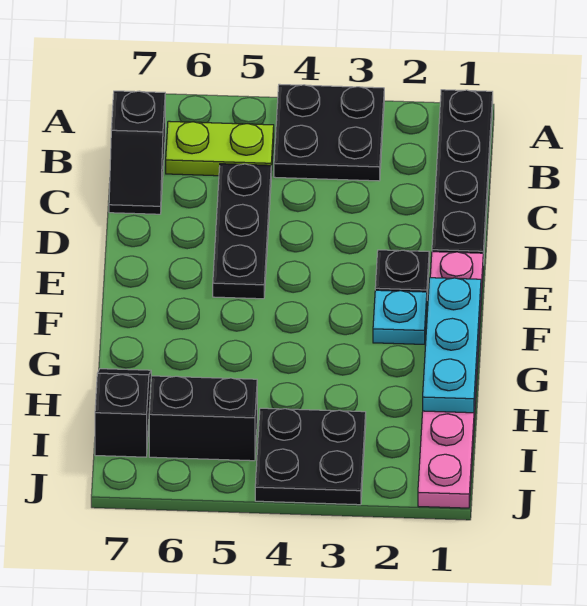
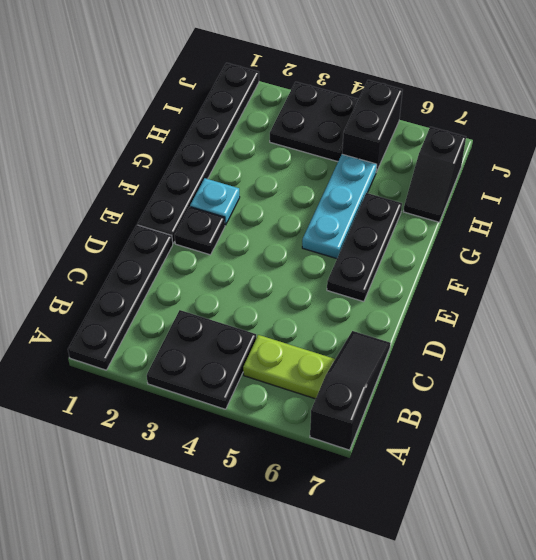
black 1x2 slope [109,91,165,214] -> black 1x3 slope [310,331,391,450]
black 1x3 plate [213,164,271,299] -> black 1x3 plate moved to [327,193,402,302]
pink 1x6 plate [418,252,483,508] -> black 1x6 plate [137,63,259,243]
cyan 1x3 plate [423,278,481,413] -> cyan 1x3 plate moved to [302,154,377,259]
black 1x2 brick [149,376,257,461] -> black 1x2 brick turned to [342,80,403,172]

